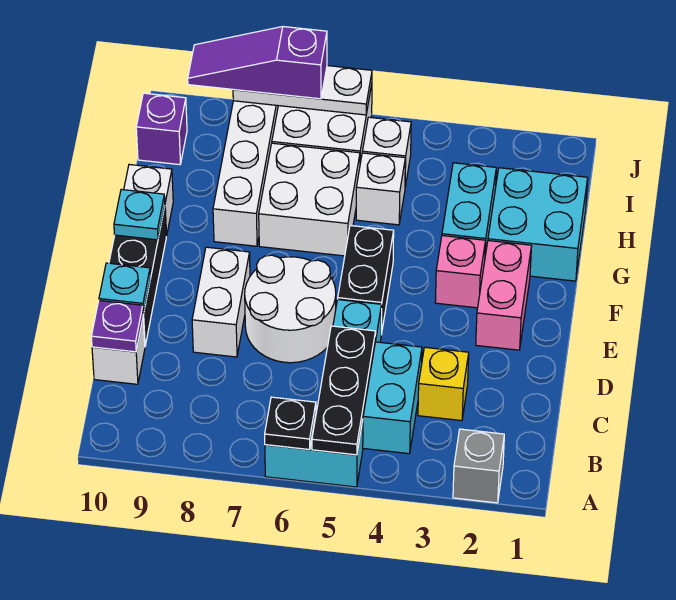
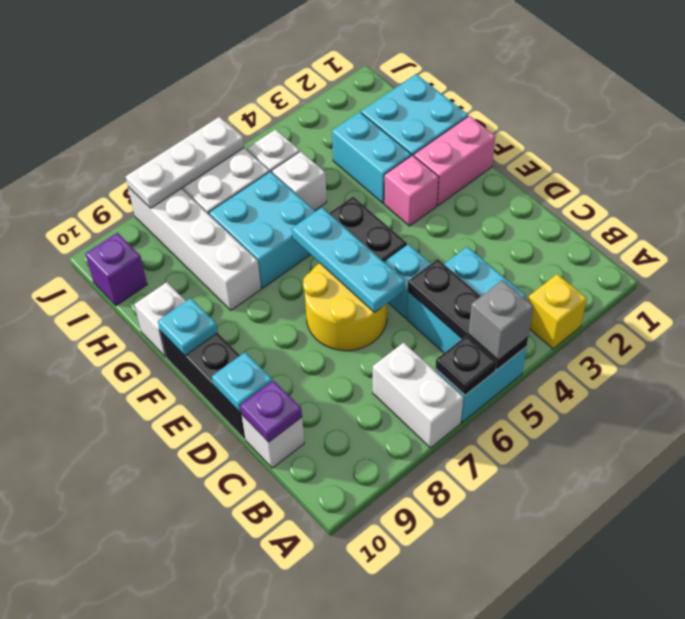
grey 1x1 brick [453,429,504,503] -> grey 1x1 brick moved to [468,280,533,360]
yellow 1x1 brick [418,347,469,421] -> yellow 1x1 brick moved to [528,274,587,349]
white 2x2 round brick [245,255,336,363] -> yellow 2x2 round brick [303,263,387,351]
none -> cyan 1x3 plate [292,208,405,313]
white 1x2 brick [192,247,250,357] -> white 1x2 brick moved to [373,343,463,448]
pink 1x2 brick [476,241,532,350] -> pink 1x2 brick turned to [414,116,496,205]
white 2x2 brick [259,143,360,256] -> cyan 2x2 brick [209,171,316,288]
purple 1x3 slope [188,27,327,99] -> none

